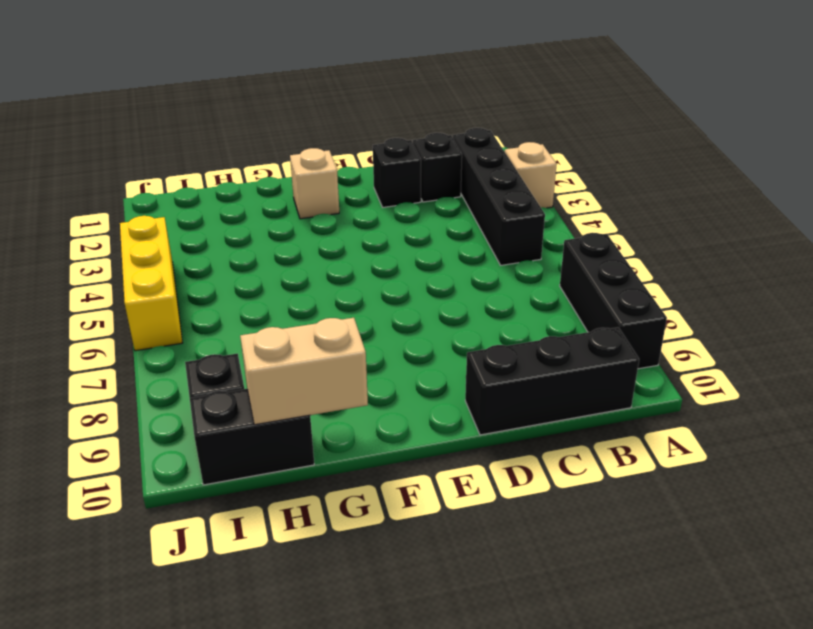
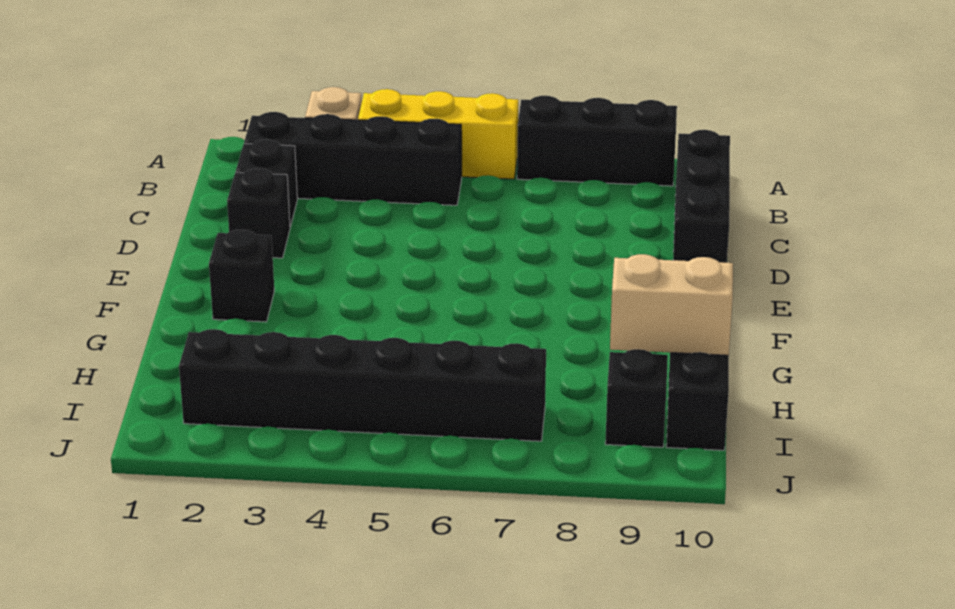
tan 1x1 brick [290,148,339,219] -> black 1x1 brick [209,229,274,322]
tan 1x2 brick [240,318,368,425] -> tan 1x2 brick turned to [610,254,733,355]
none -> black 1x6 brick [179,329,546,441]
yellow 1x3 brick [120,216,182,351] -> yellow 1x3 brick moved to [358,89,518,179]

